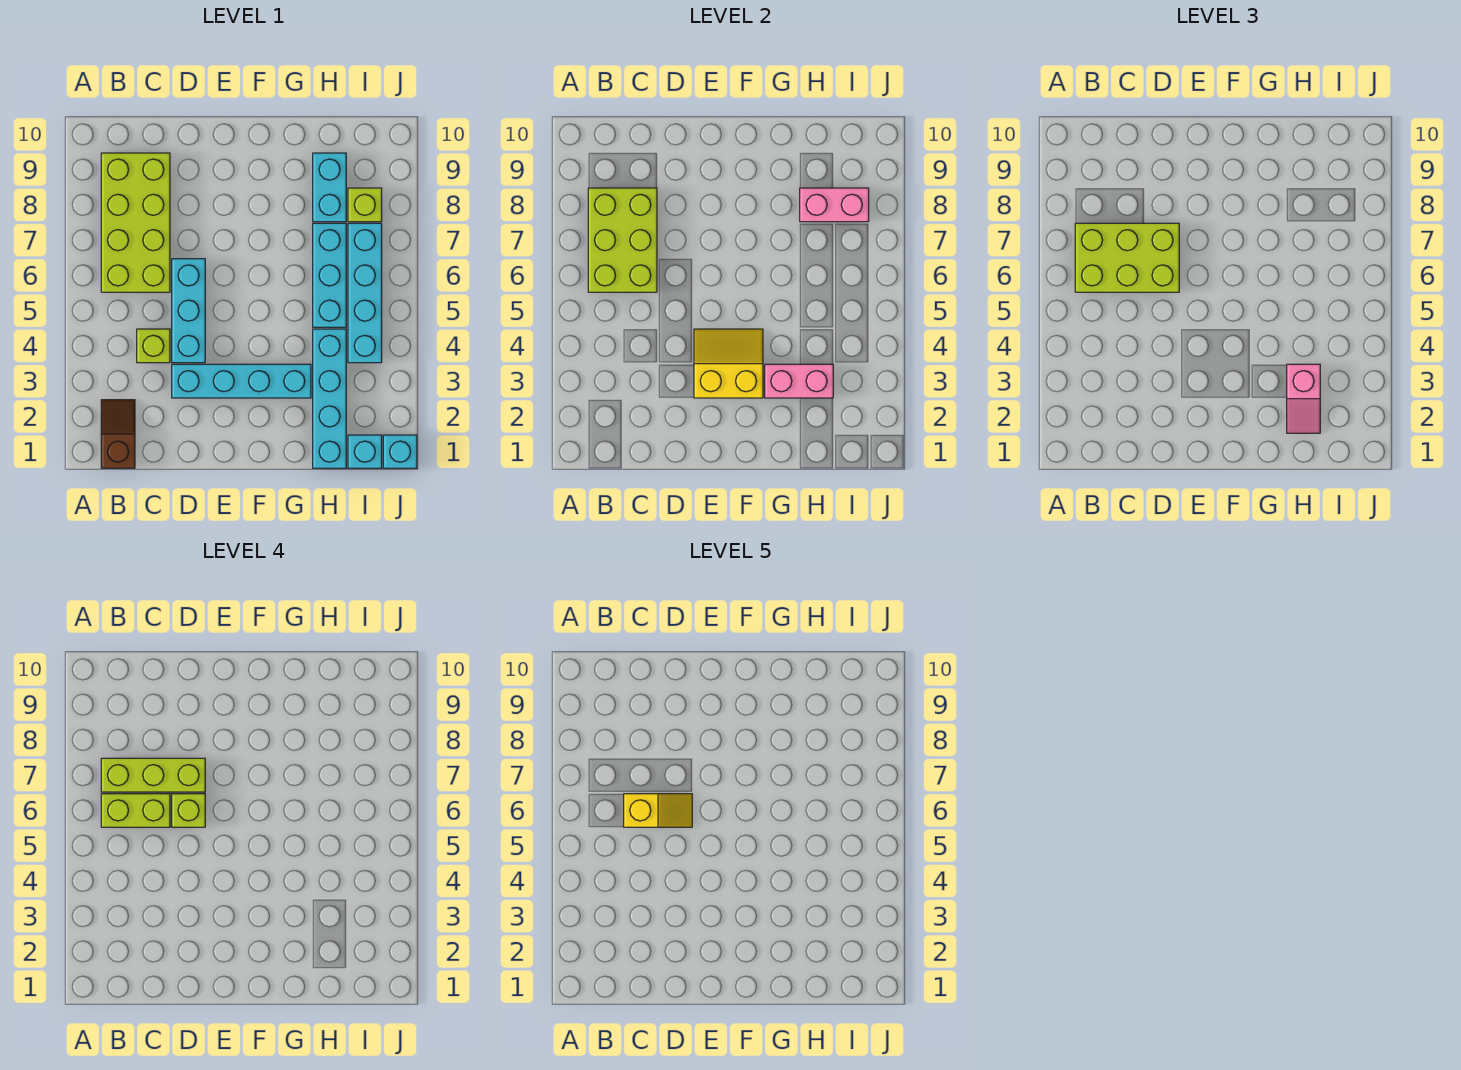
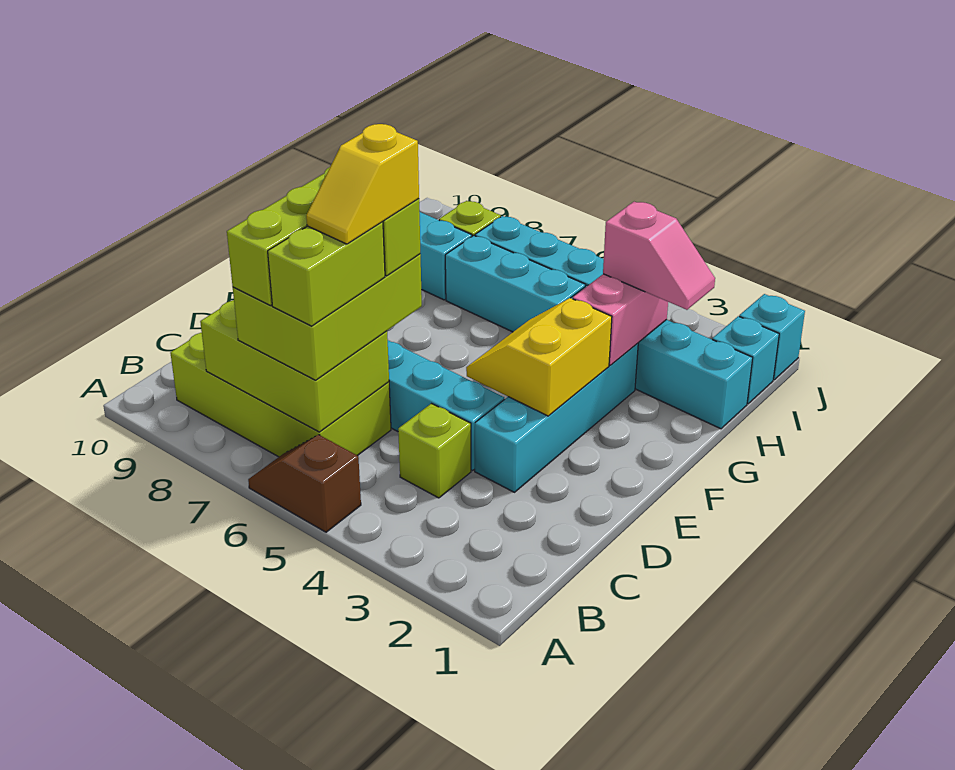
brown 1x2 slope [101,400,135,468] -> brown 1x2 slope moved to [248,435,361,532]
yellow 1x2 slope [624,794,692,827] -> yellow 1x2 slope turned to [306,124,419,244]
pink 1x2 brick [800,188,869,222] -> none

